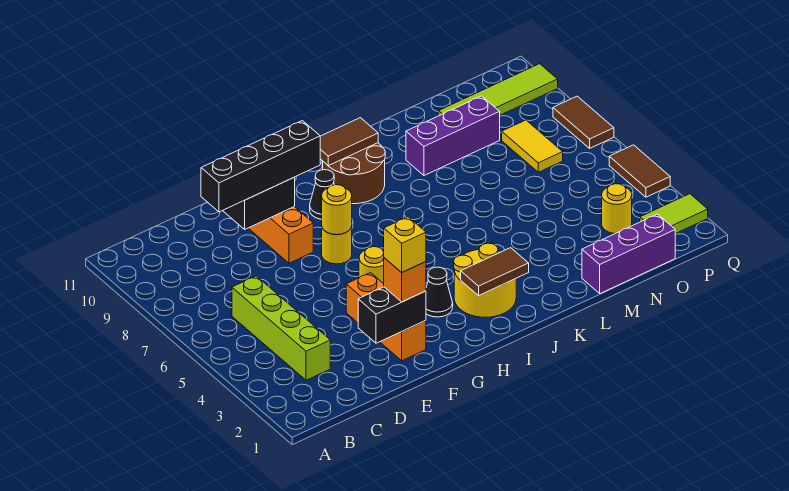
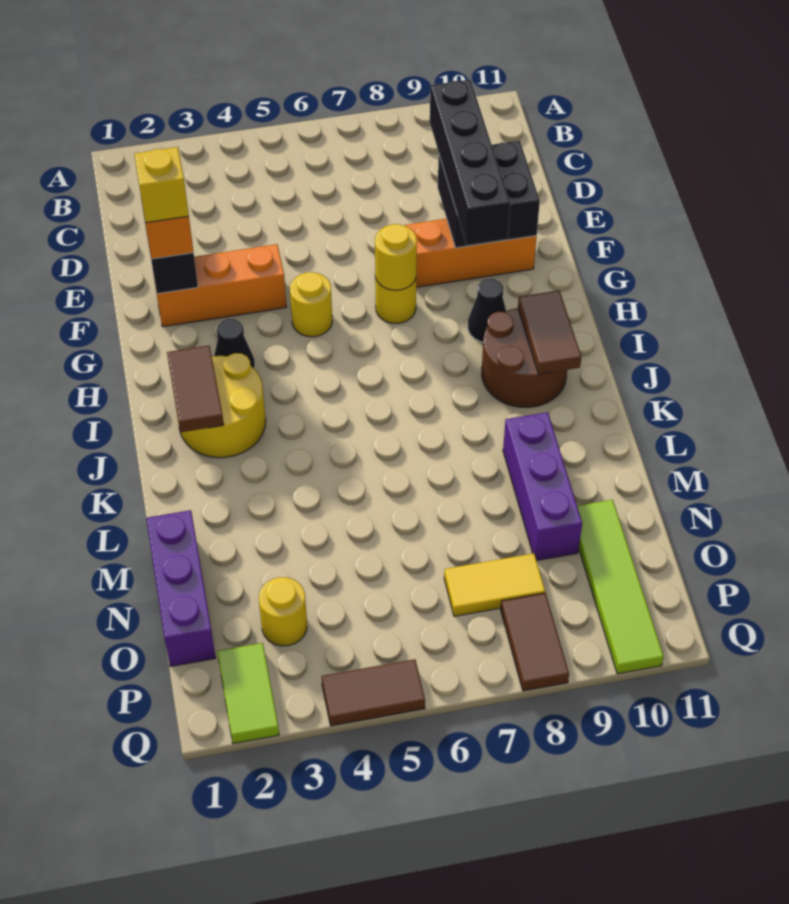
lime 1x4 brick [232,276,330,380] -> none
brown 1x2 tile [553,96,614,148] -> brown 1x2 tile turned to [501,593,569,691]

